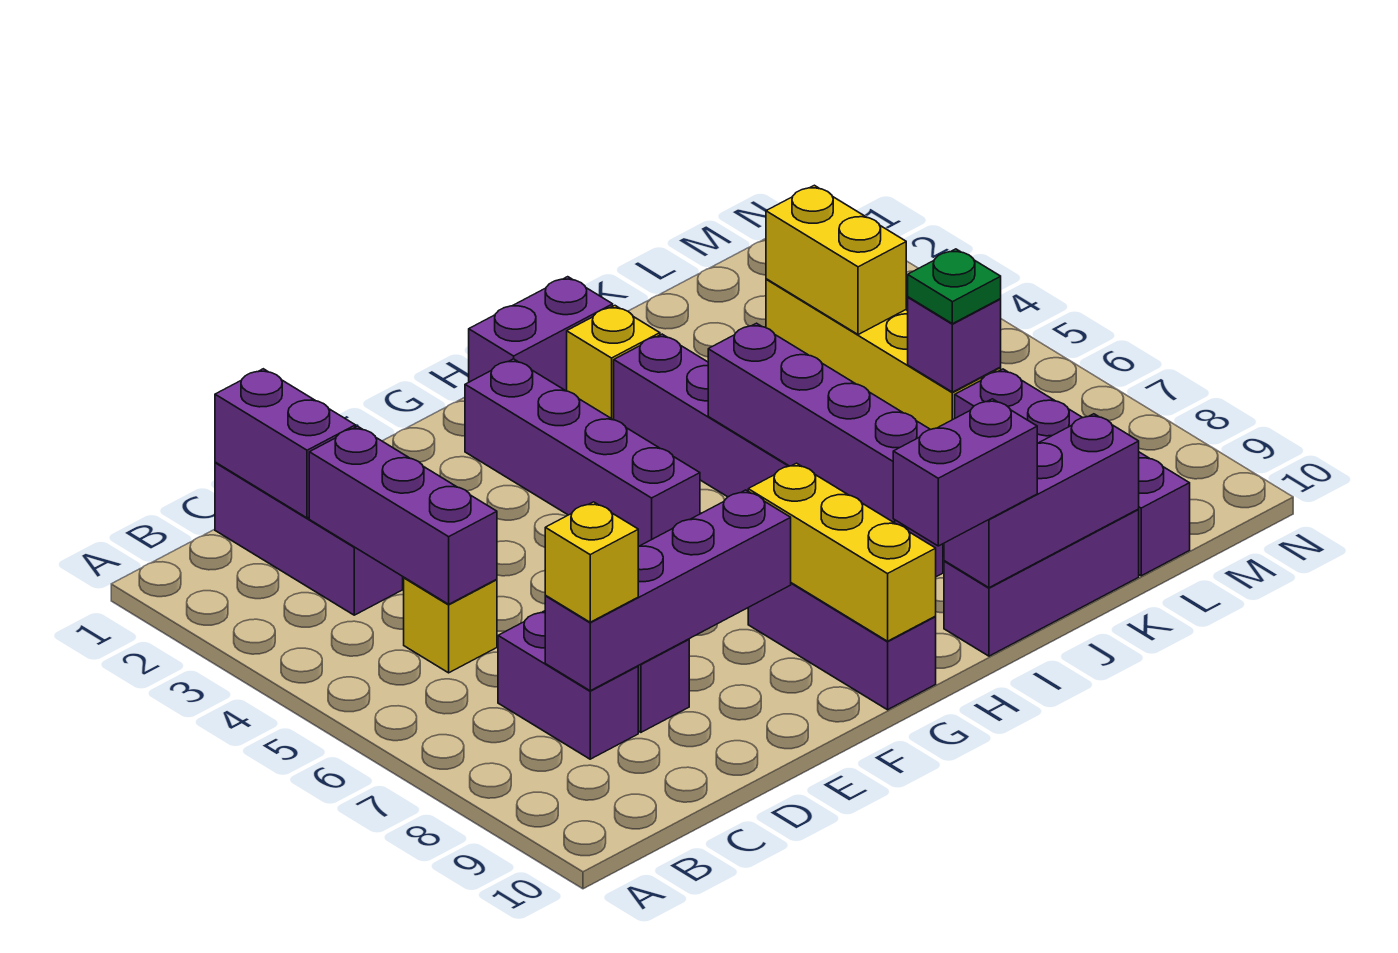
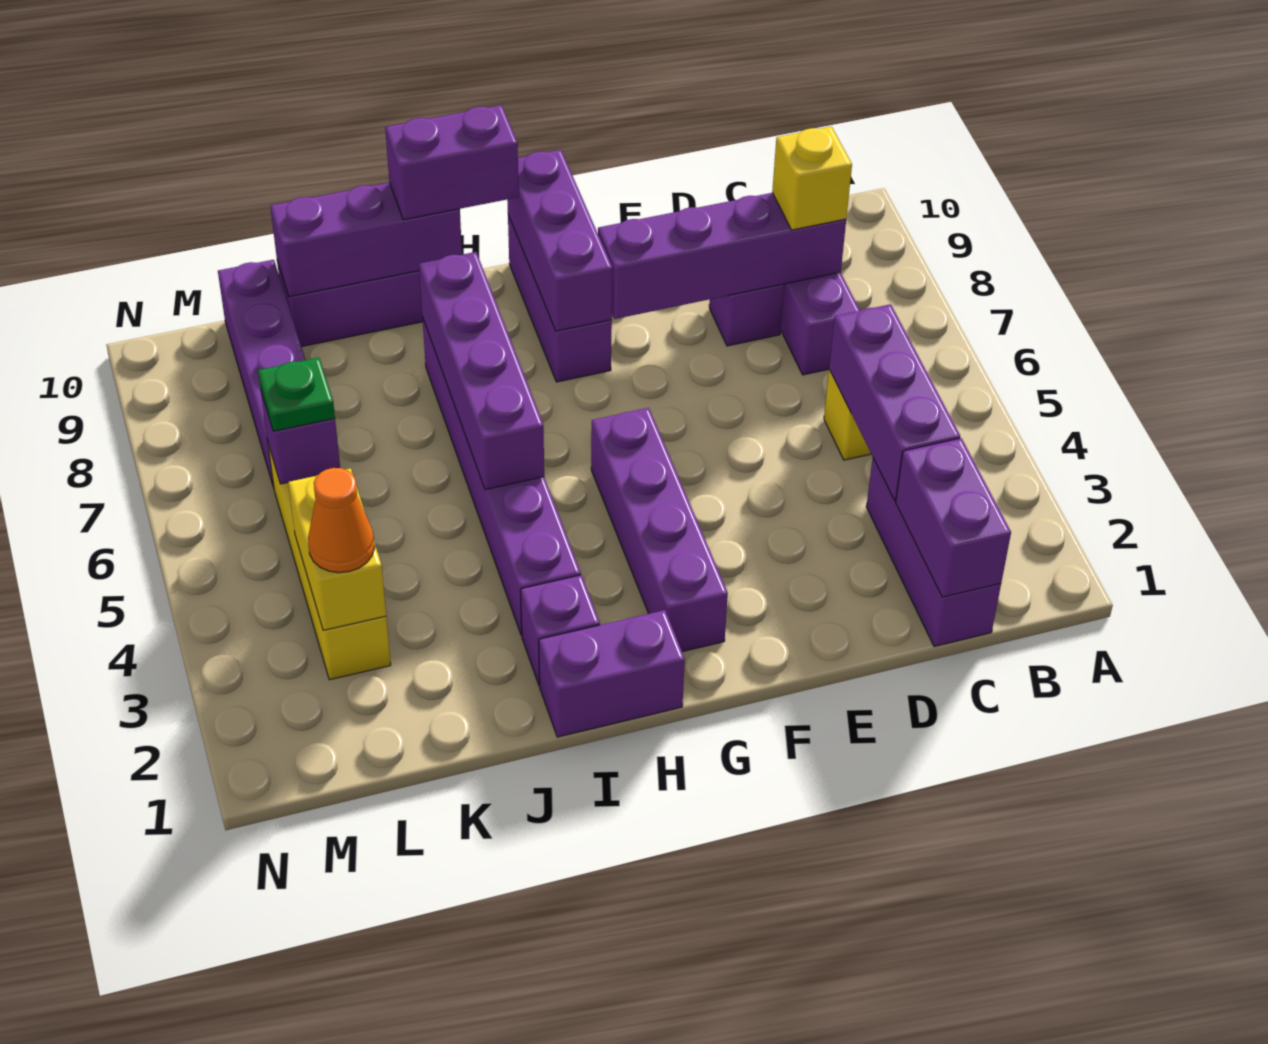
yellow 1x3 brick [748,463,936,641] -> purple 1x3 brick [507,150,612,331]
yellow 1x1 brick [567,306,660,420] -> purple 1x1 brick [521,575,600,685]
none -> orange 1x1 cone [308,468,375,573]

